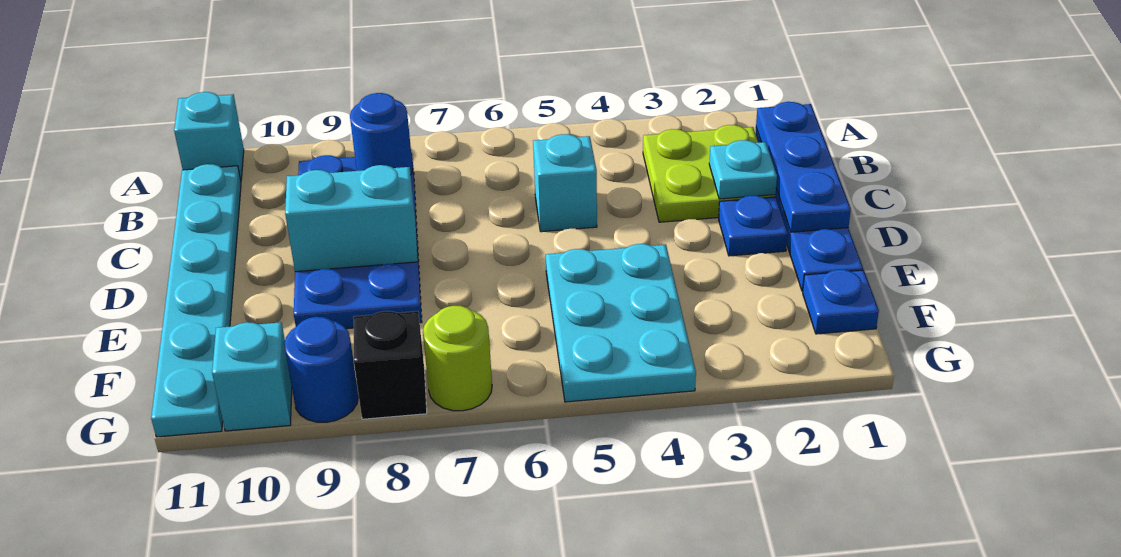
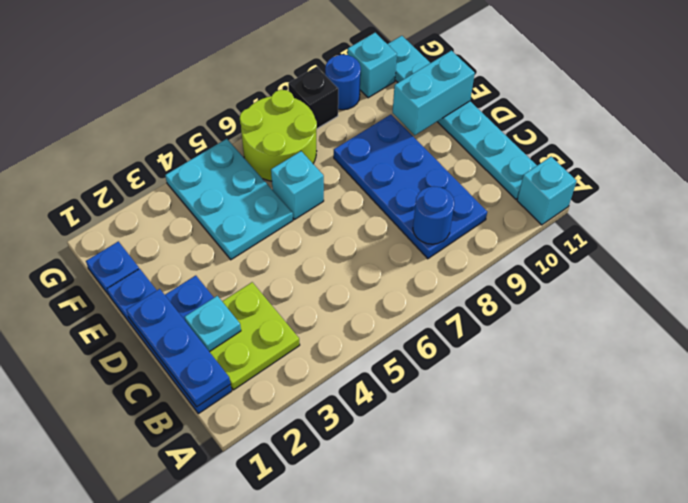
cyan 1x1 brick [533,134,597,232] -> cyan 1x1 brick moved to [271,151,324,220]
cyan 1x2 brick [285,165,418,272] -> cyan 1x2 brick moved to [393,51,475,135]
lime 1x1 round brick [423,306,492,411] -> lime 2x2 round brick [240,90,317,181]

